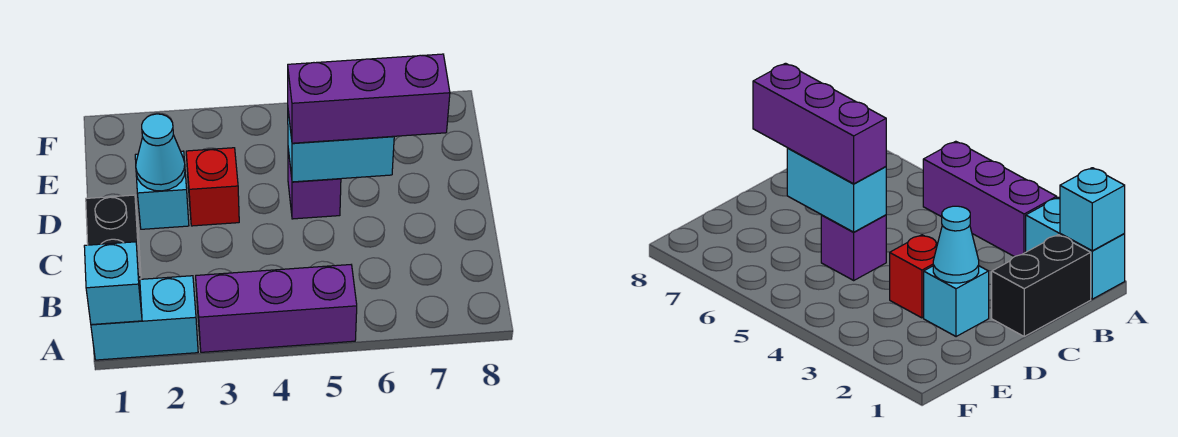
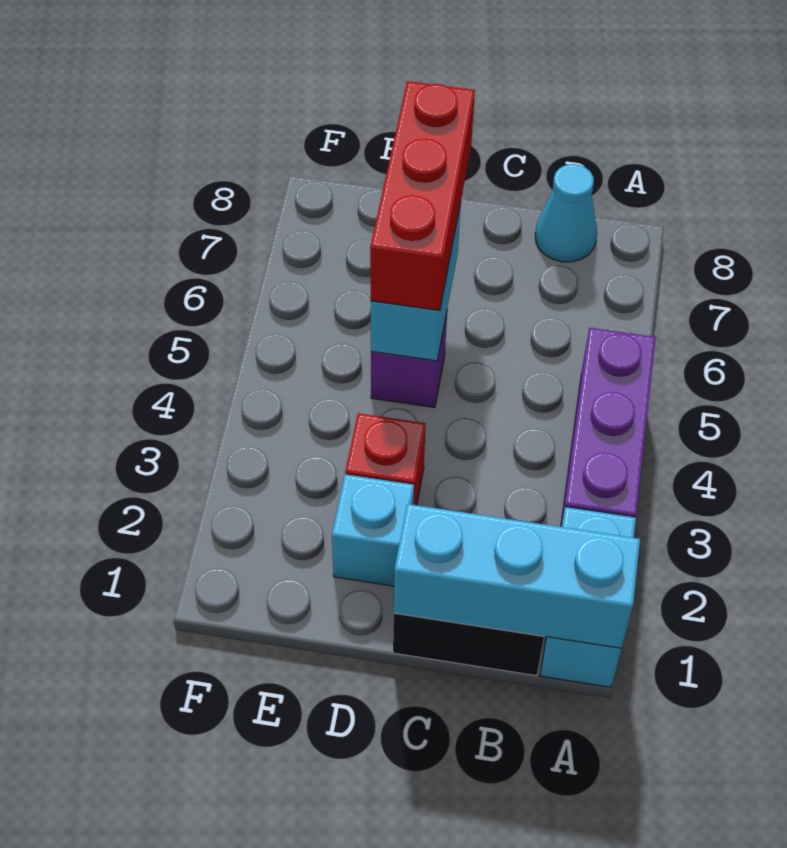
cyan 1x1 brick [84,242,142,325] -> cyan 1x3 brick [394,504,640,648]
cyan 1x1 cone [136,114,185,191] -> cyan 1x1 cone moved to [535,164,597,262]
purple 1x3 brick [288,54,450,143] -> red 1x3 brick [370,81,475,311]

